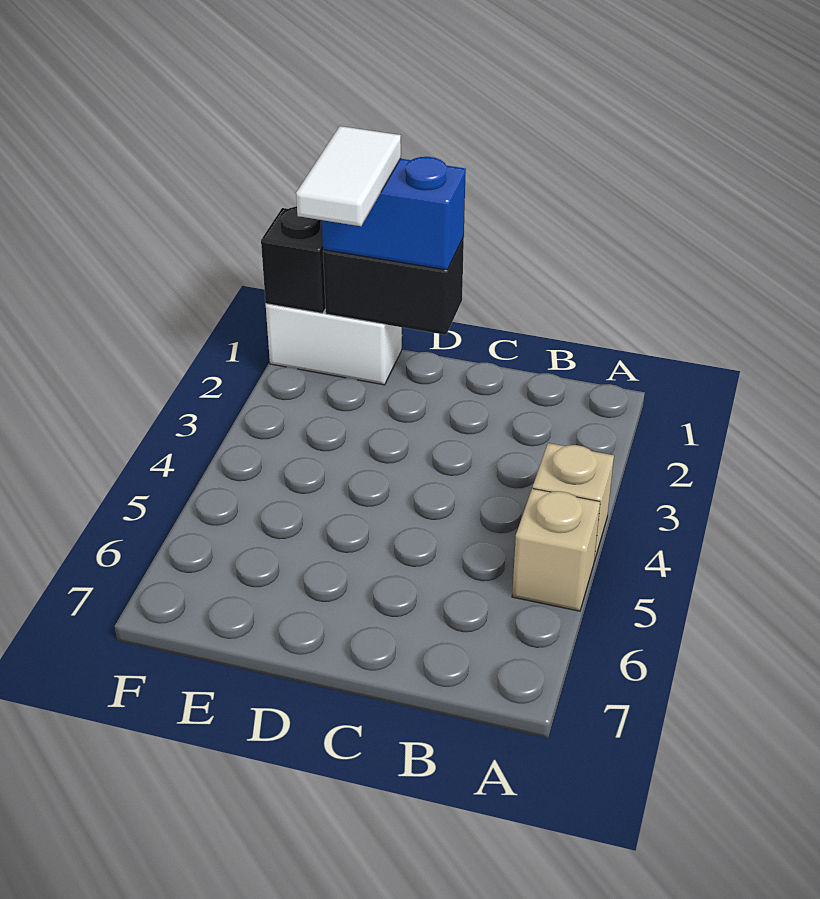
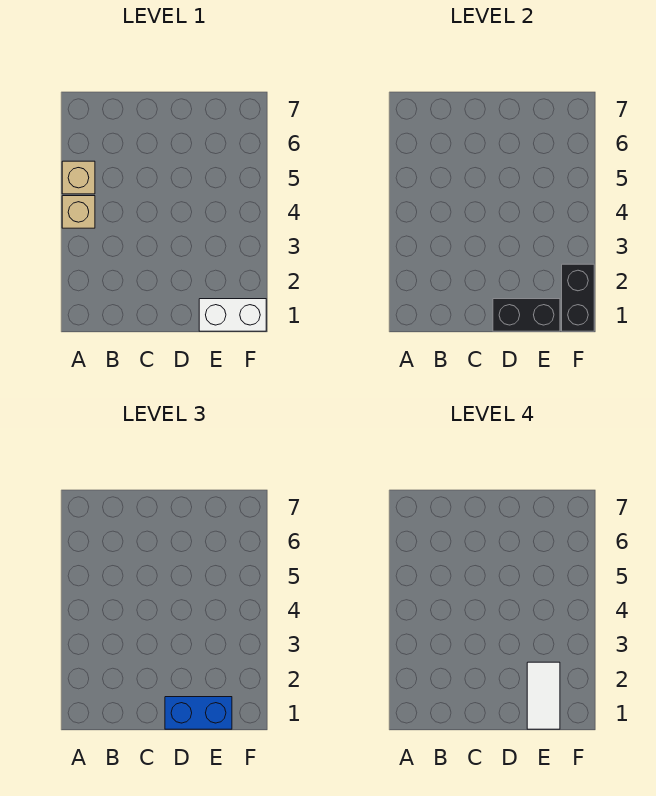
black 1x1 brick [261,206,325,313] -> black 1x2 brick [562,264,594,331]

